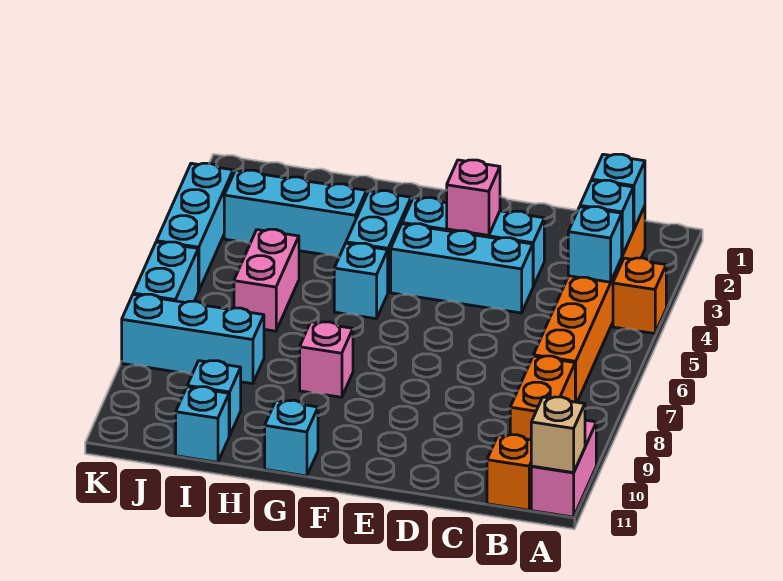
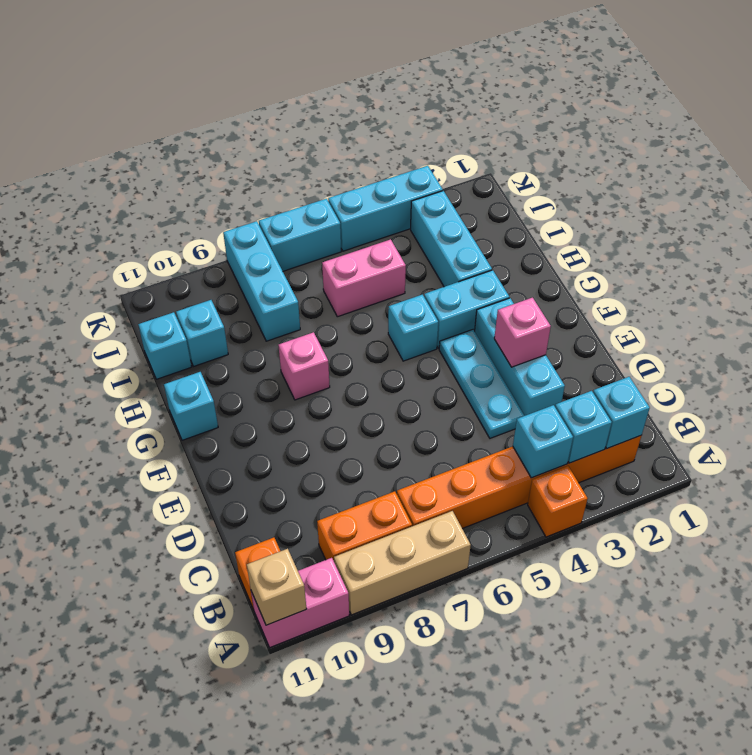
none -> tan 1x3 brick [334,511,471,615]
cyan 1x3 brick [391,224,533,313] -> cyan 1x3 plate [439,330,524,438]

